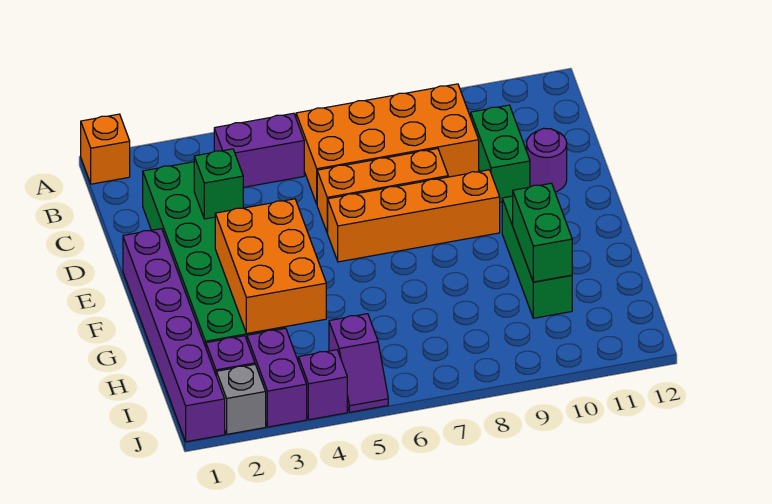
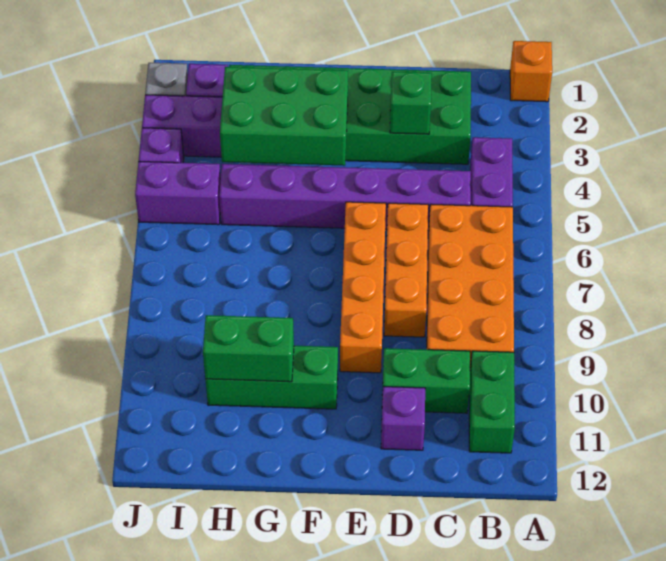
none -> green 1x2 brick [469,351,515,453]
purple 1x1 round brick [526,128,567,192] -> purple 1x1 brick [381,387,425,450]
purple 1x6 brick [123,229,225,442] -> purple 1x6 brick moved to [219,164,471,231]
orange 2x3 brick [215,199,326,333] -> green 2x3 brick [220,67,348,166]
purple 1x2 slope [329,314,388,412] -> purple 1x2 brick [135,162,221,225]

